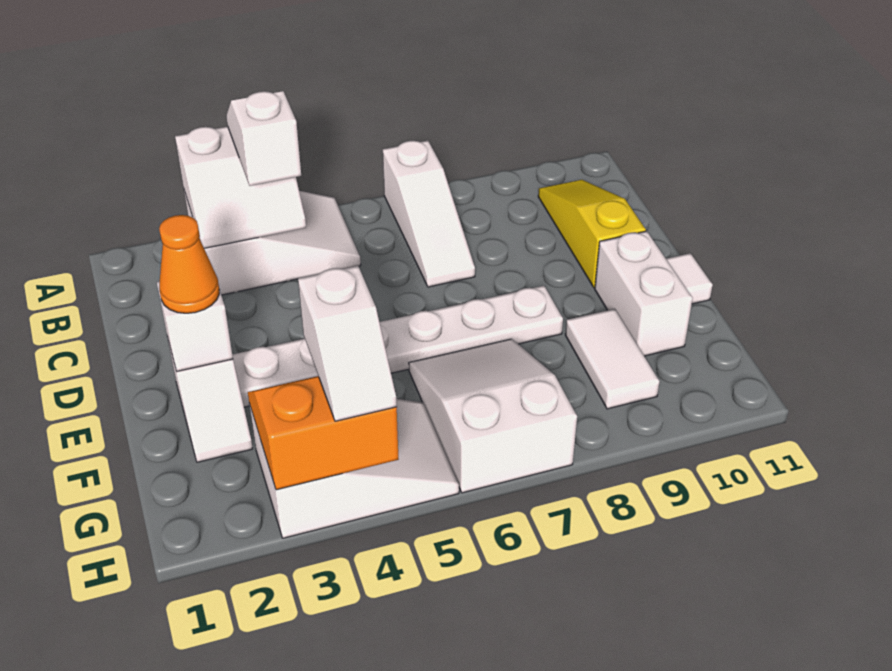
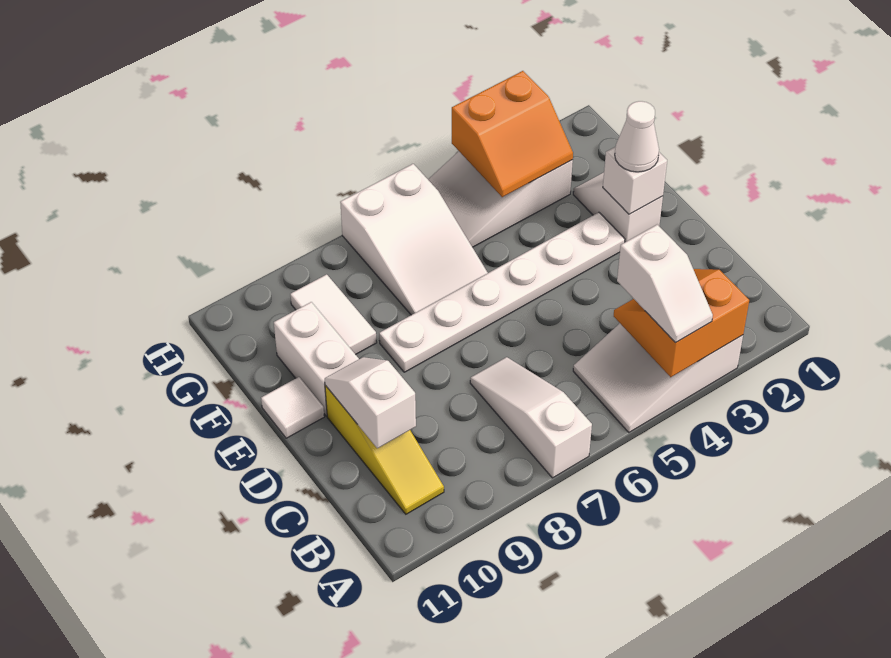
white 2x2 slope [175,126,306,248] -> orange 2x2 slope [614,269,749,377]
orange 1x1 cone [159,215,219,313] -> white 1x1 cone [615,101,659,172]
white 1x2 slope [298,266,397,421] -> white 1x2 slope moved to [325,357,416,448]

